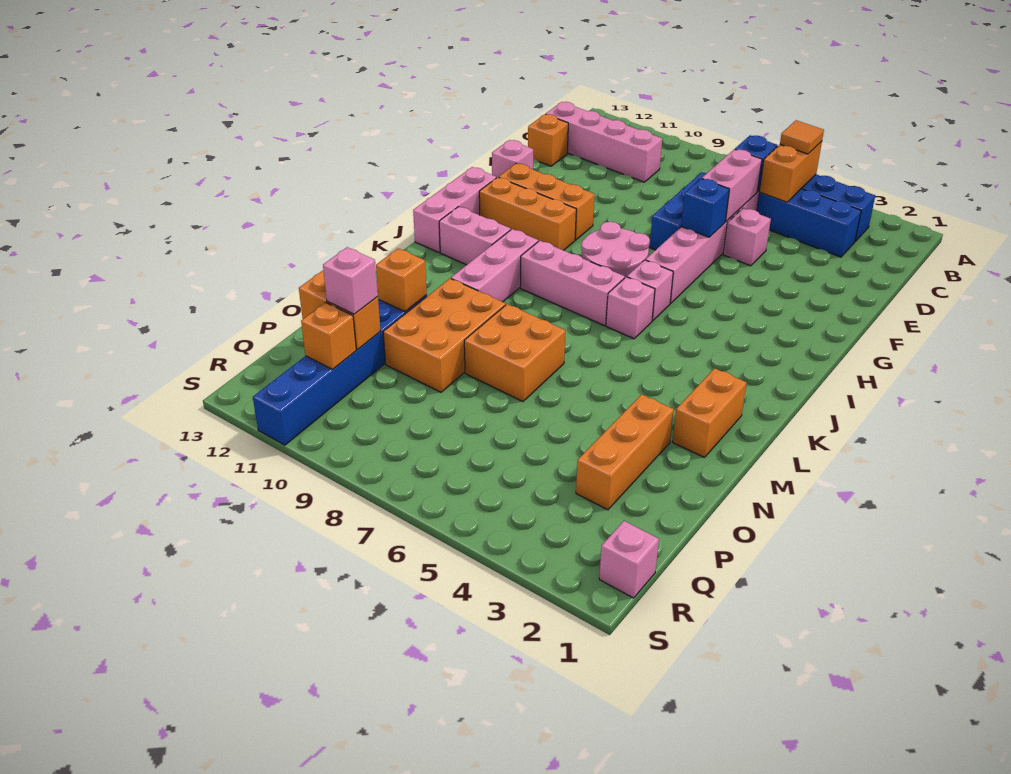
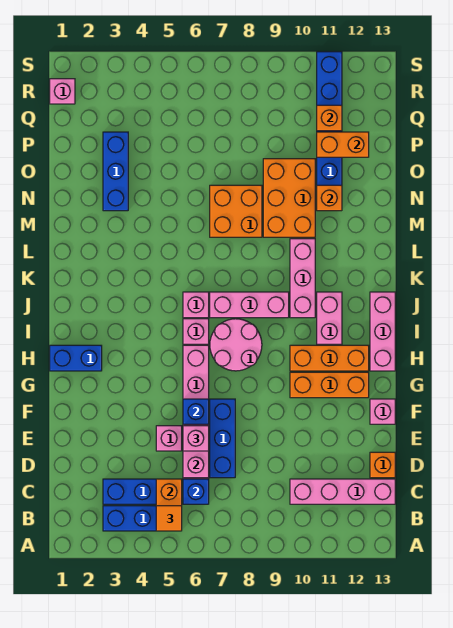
none -> blue 1x2 brick [50,345,102,371]
pink 1x2 brick [439,207,511,265] -> pink 1x2 brick turned to [317,292,342,344]
orange 1x2 brick [673,368,747,458] -> none
orange 1x3 brick [576,394,674,510] -> blue 1x3 brick [103,132,128,211]
pink 1x1 brick [323,247,378,314] -> pink 1x1 brick moved to [183,426,209,451]

